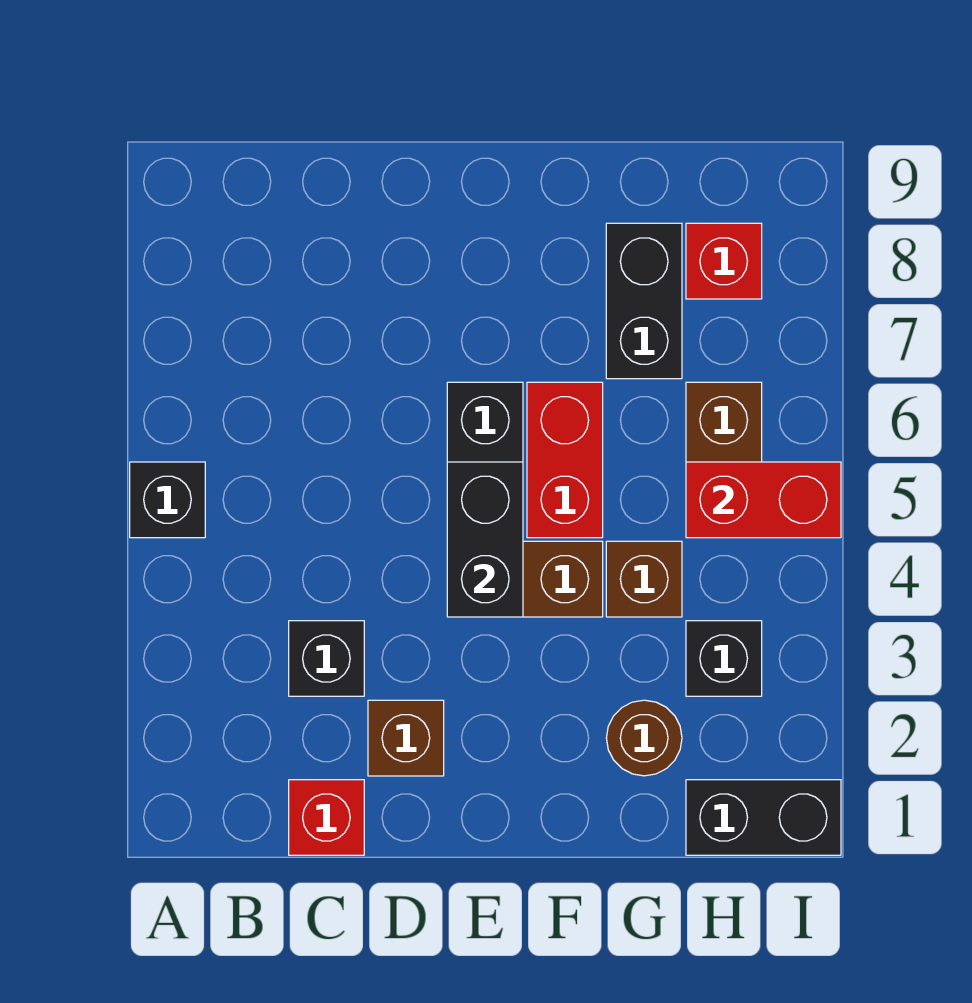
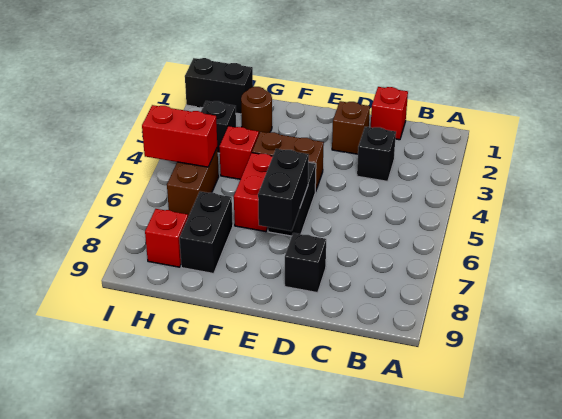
black 1x1 brick [130,462,205,538] -> black 1x1 brick moved to [285,233,326,293]
black 1x2 brick [447,462,523,617] -> black 1x2 brick moved to [258,149,309,231]
brown 1x1 brick [606,541,682,617] -> red 1x1 brick [219,126,259,179]

